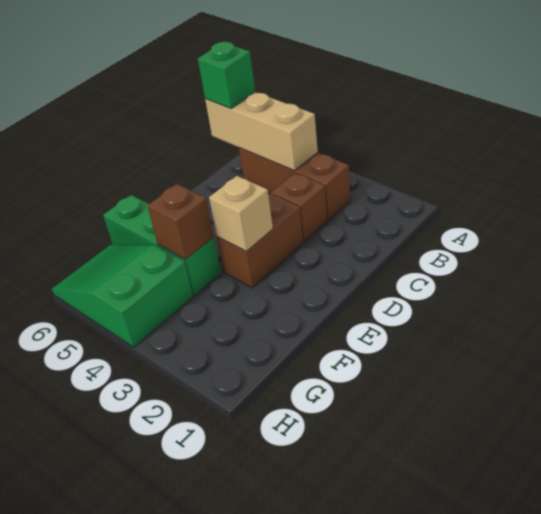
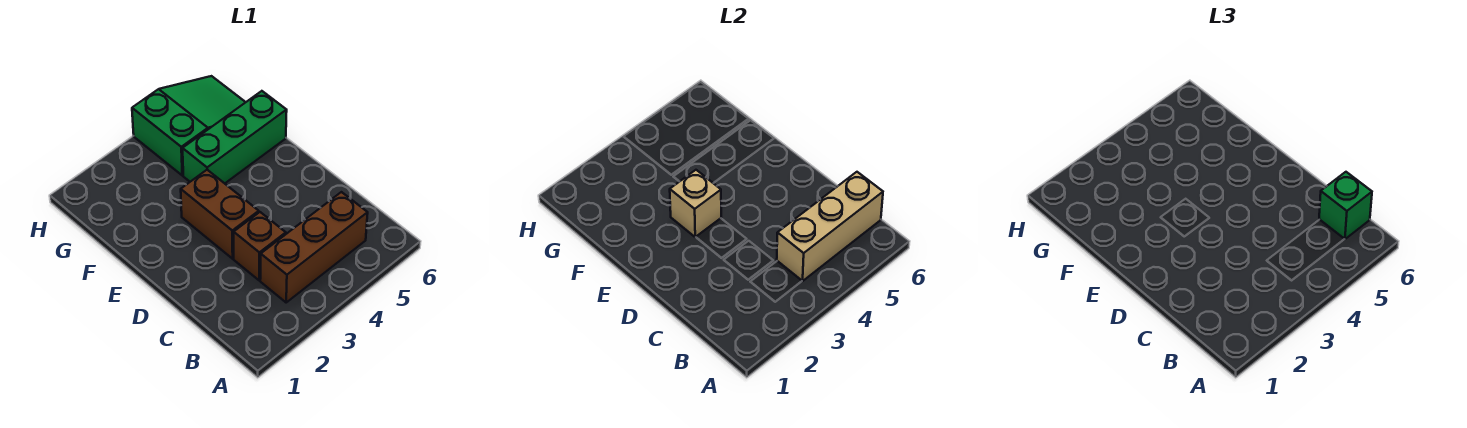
brown 1x1 brick [148,184,214,259] -> none

